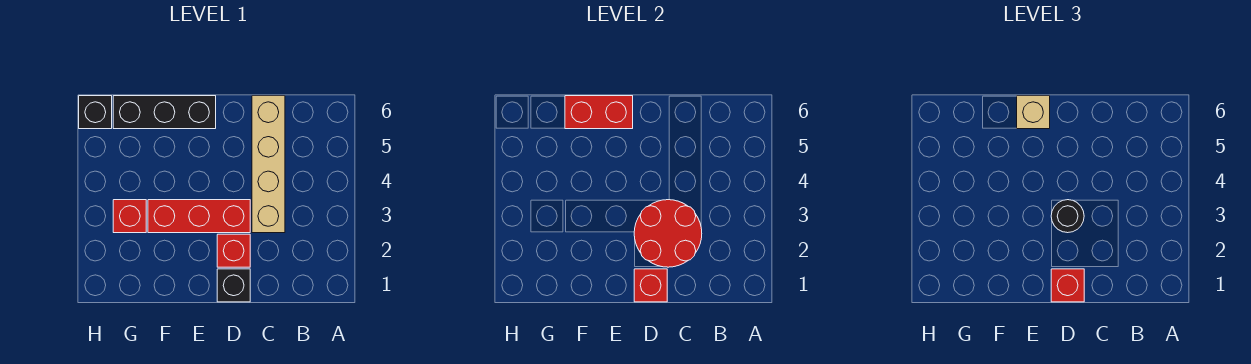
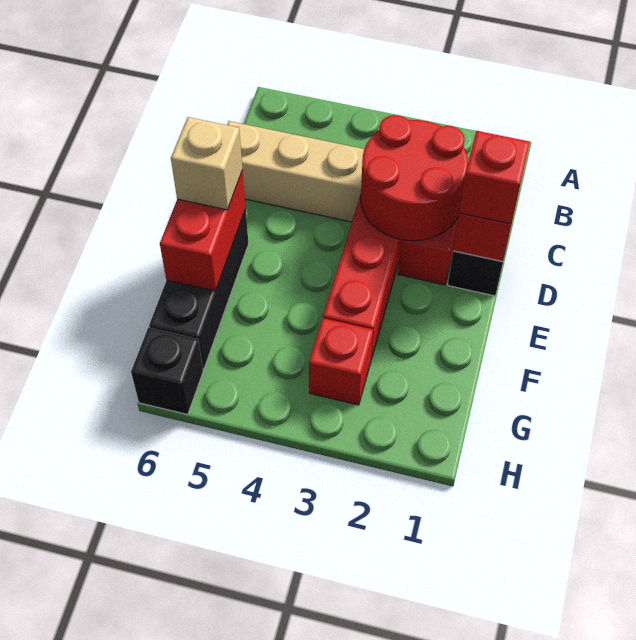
black 1x1 round brick [1051,200,1084,233] -> none

